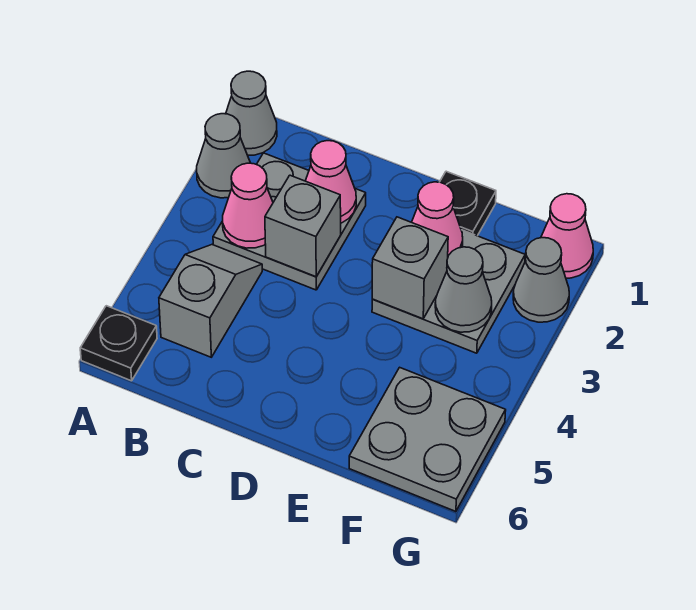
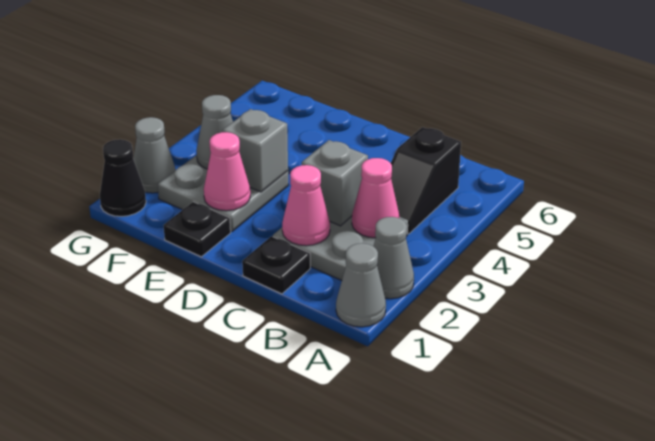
black 1x1 plate [80,306,157,381] -> black 1x1 plate moved to [242,236,310,294]
grey 1x2 slope [159,245,262,357] -> black 1x2 slope [391,127,461,234]
grey 2x2 plate [349,367,506,512] -> none
pink 1x1 cone [541,194,593,278] -> black 1x1 cone [100,139,146,216]

